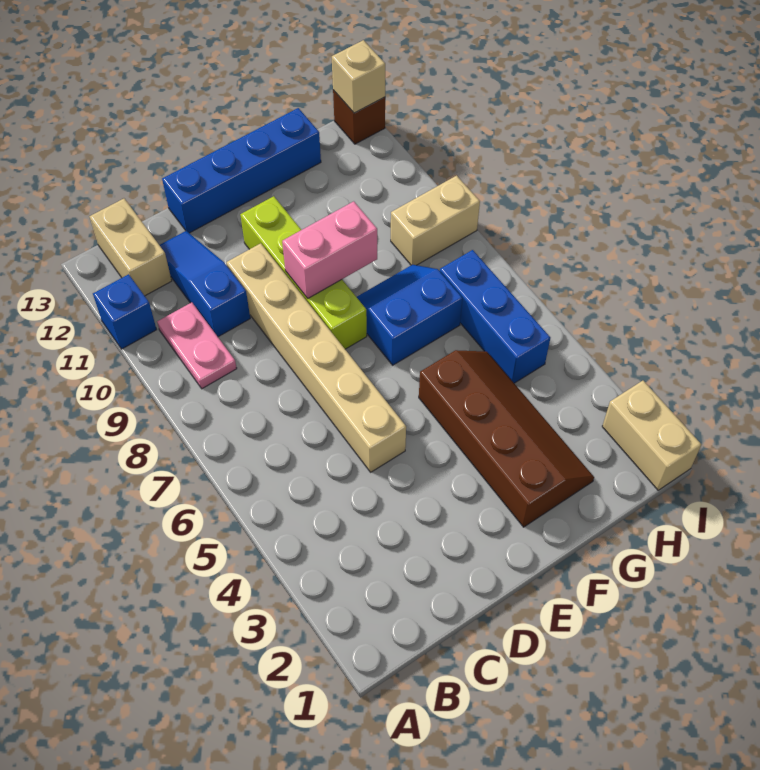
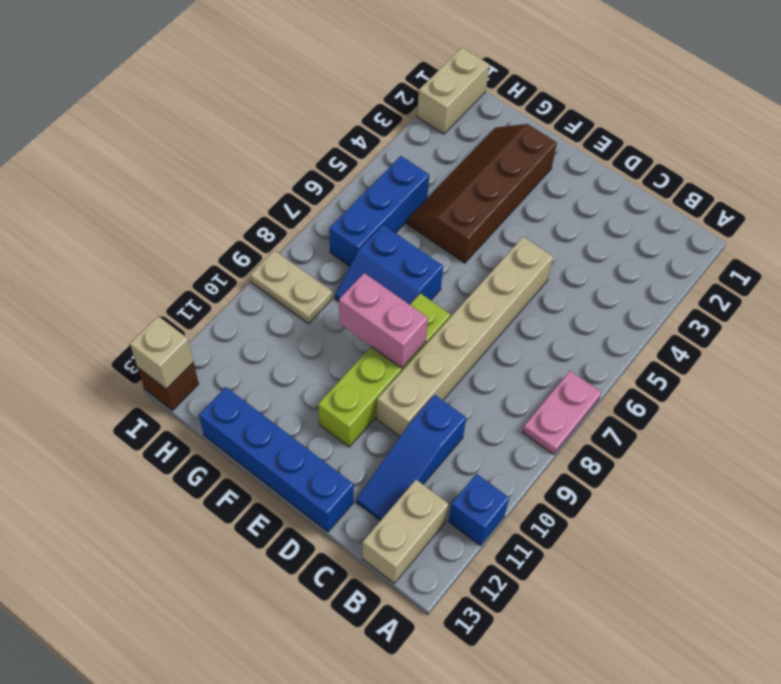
pink 1x2 plate [157,302,237,389] -> pink 1x2 plate moved to [523,371,601,455]
tan 1x2 brick [391,176,480,265] -> tan 1x2 plate [250,251,332,323]

